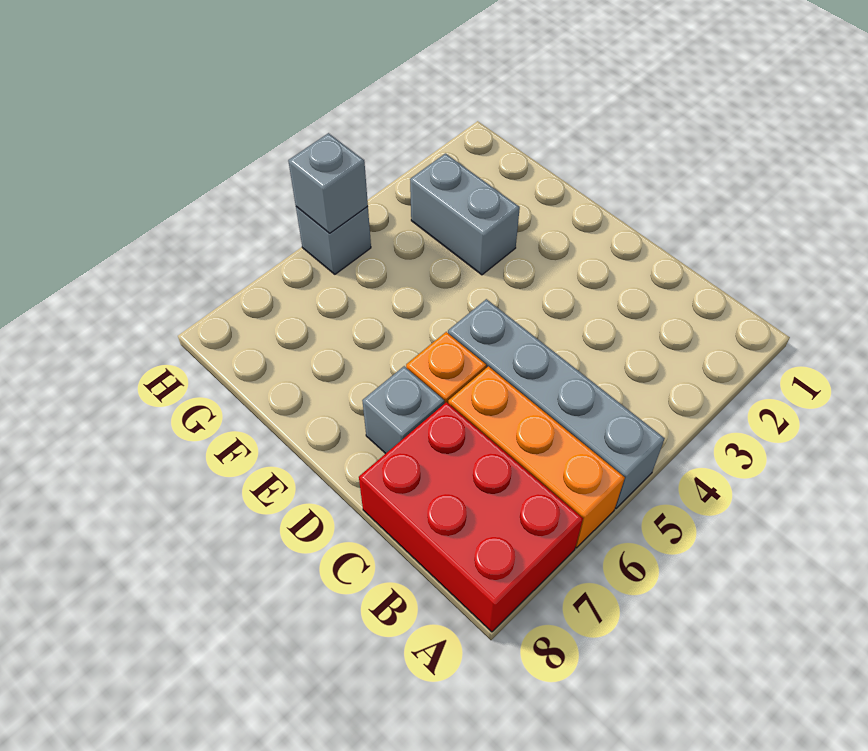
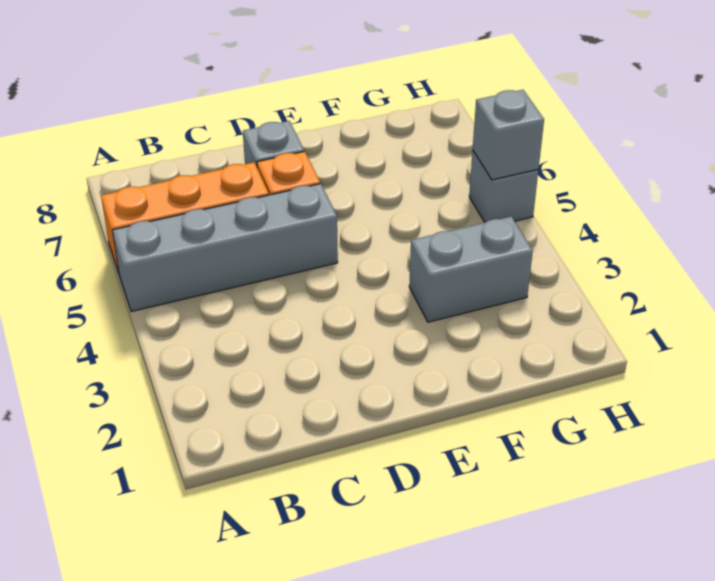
red 2x3 brick [359,402,583,632] -> none

